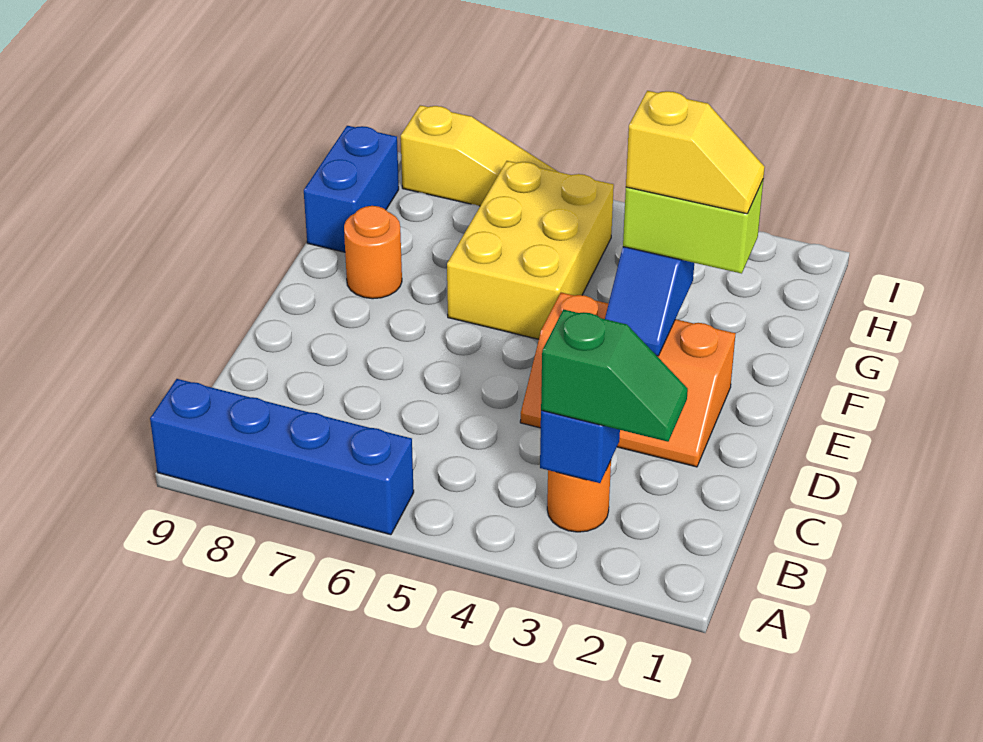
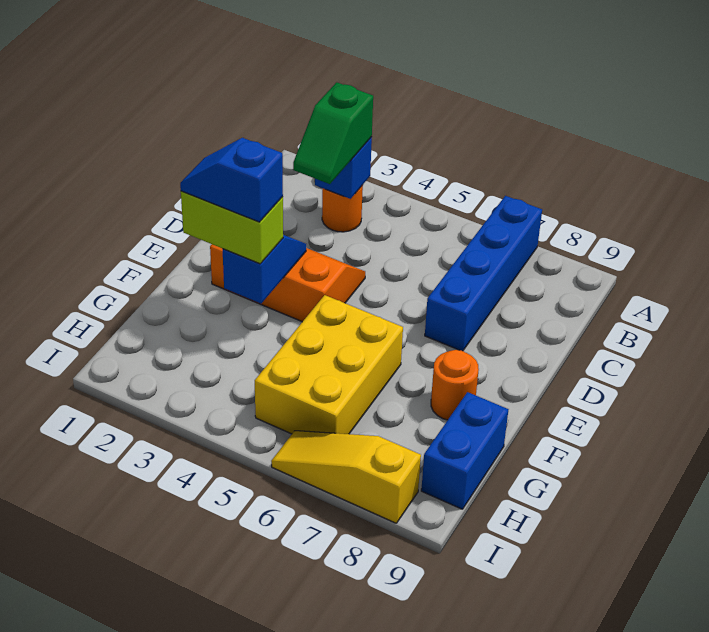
blue 1x4 brick [150,379,414,535] -> blue 1x4 brick turned to [425,196,542,351]
green 1x2 slope [541,310,688,442] -> green 1x2 slope turned to [293,82,373,184]
yellow 1x2 slope [626,91,765,214] -> blue 1x2 slope [180,138,283,222]

